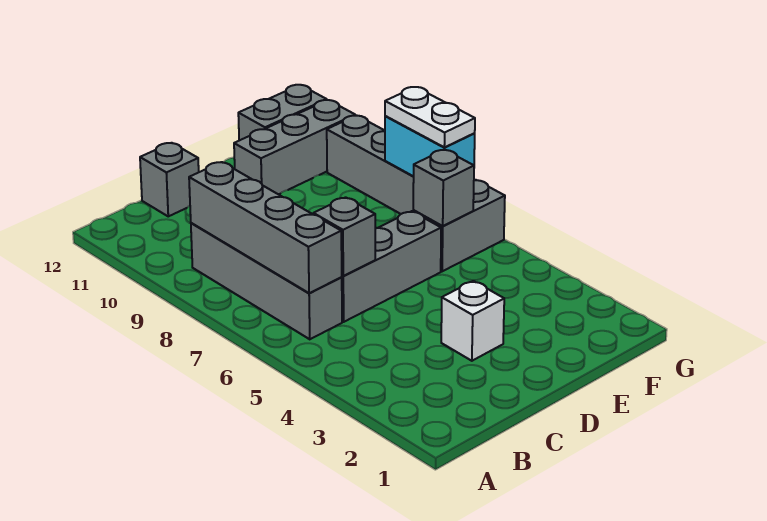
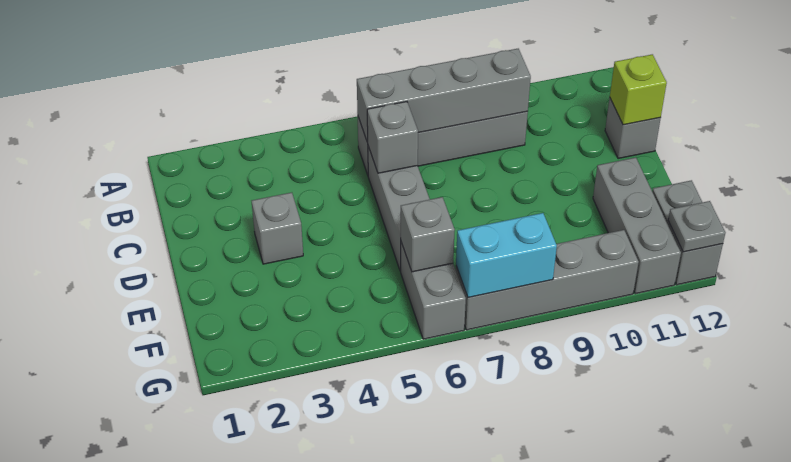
none -> lime 1x1 brick [610,54,667,125]
white 1x1 brick [441,281,504,361] -> grey 1x1 brick [252,193,303,264]
white 1x2 plate [385,87,475,147] -> none
none -> grey 1x1 plate [668,201,725,252]

